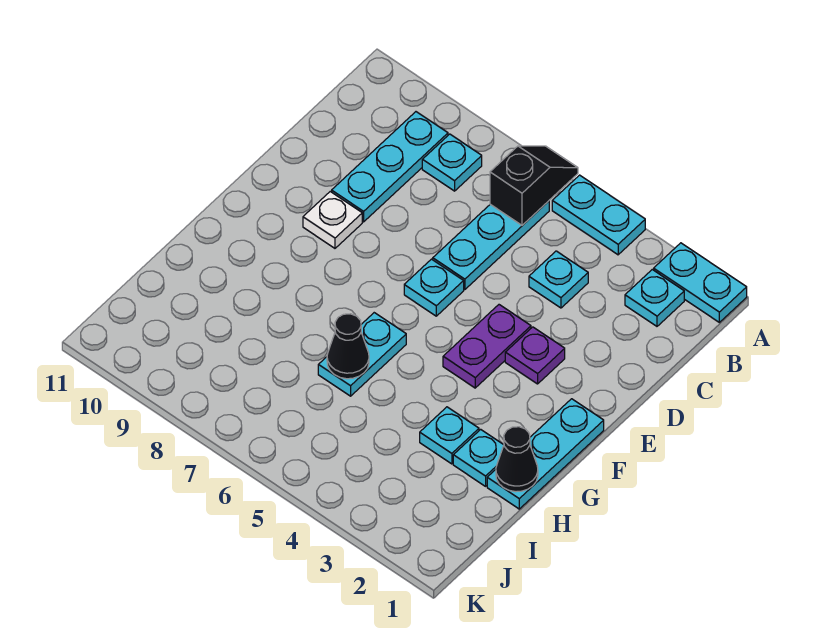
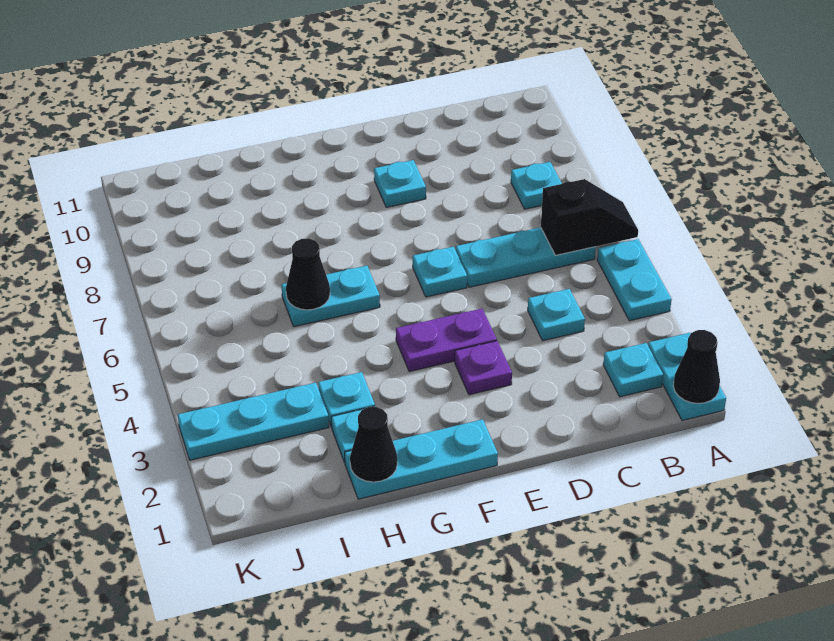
none -> black 1x1 cone [673,330,720,403]
cyan 1x3 plate [332,112,448,222] -> cyan 1x3 plate moved to [178,383,329,460]
white 1x1 plate [303,192,362,248] -> cyan 1x1 plate [374,160,426,207]

